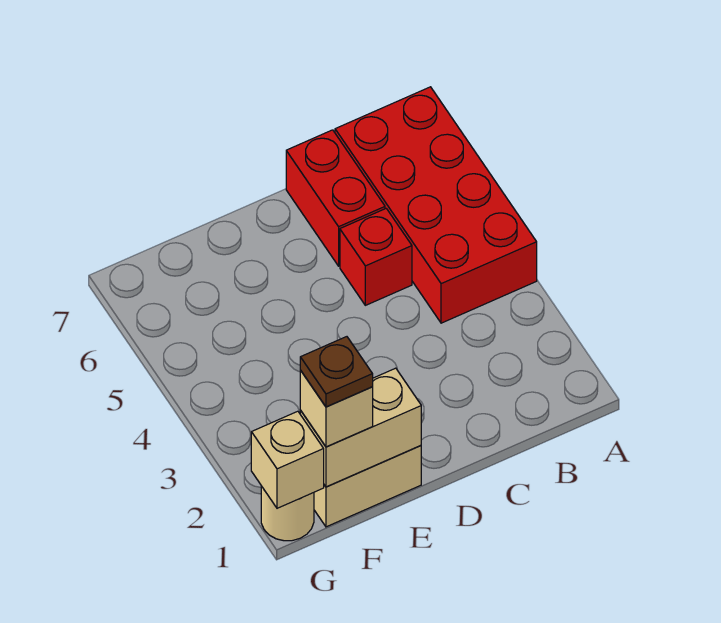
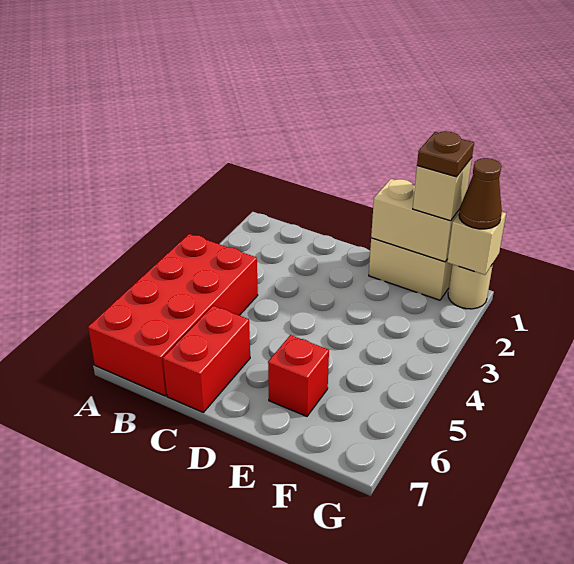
red 1x1 brick [340,209,412,305] -> red 1x1 brick moved to [268,335,329,416]
none -> brown 1x1 cone [459,158,502,229]

